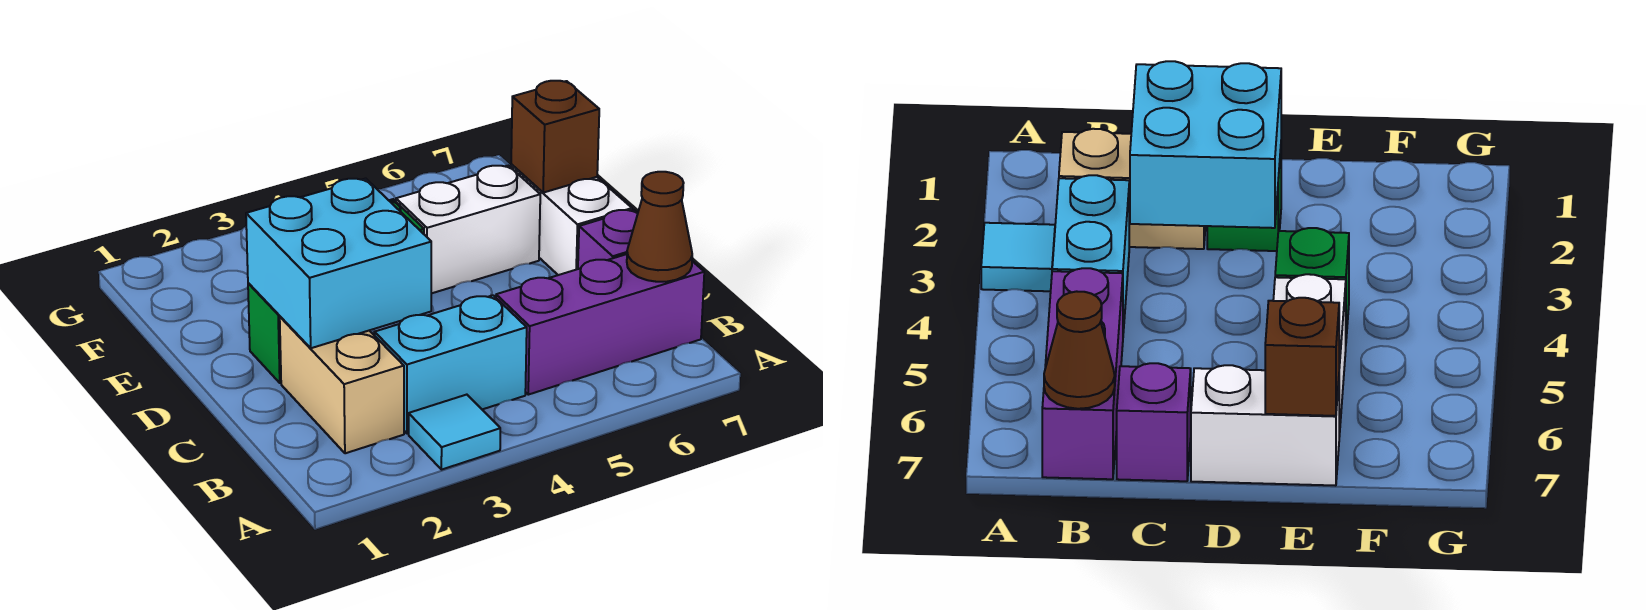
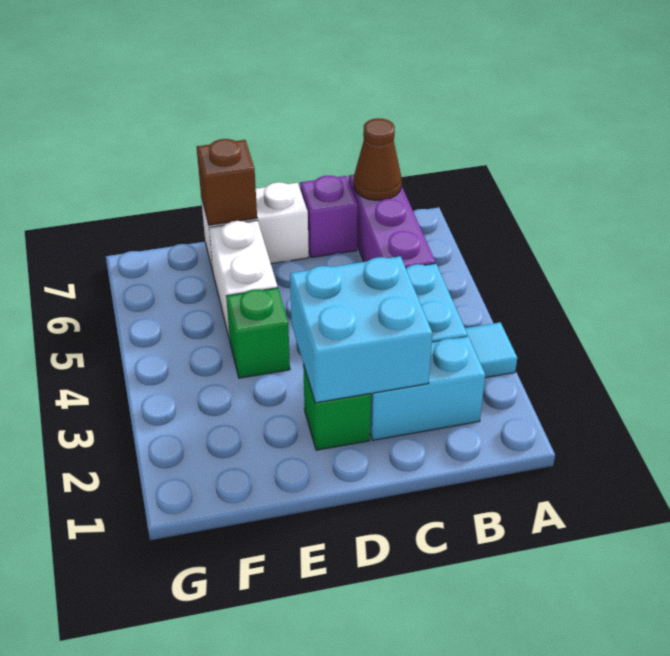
tan 1x2 brick [280,317,404,453] -> cyan 1x2 brick [370,336,485,440]

